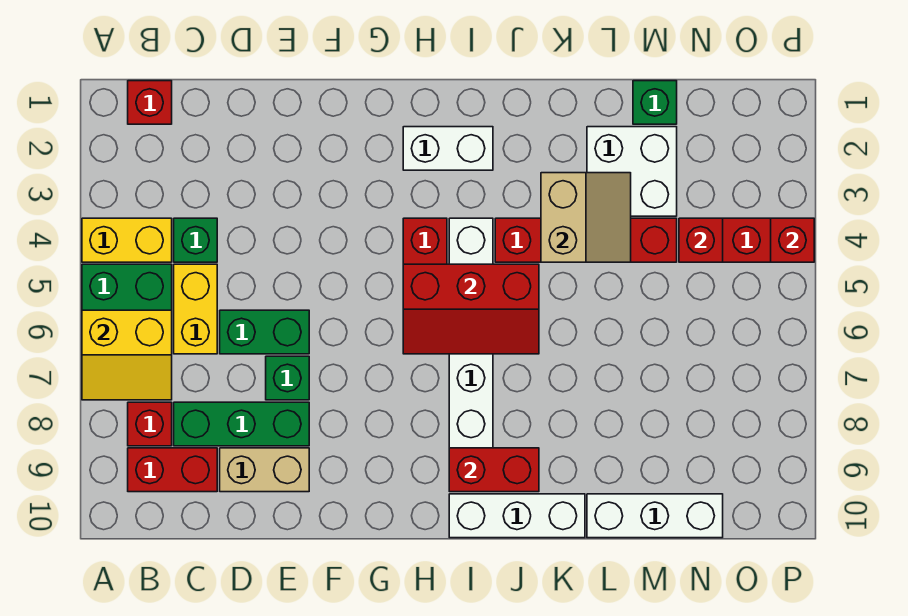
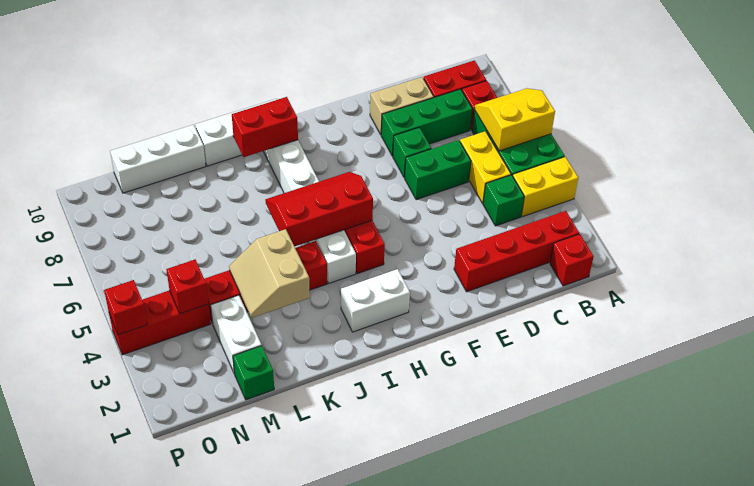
none -> red 1x4 brick [454,211,579,292]
white 2x2 brick [587,127,677,216] -> white 1x2 brick [211,295,262,374]

